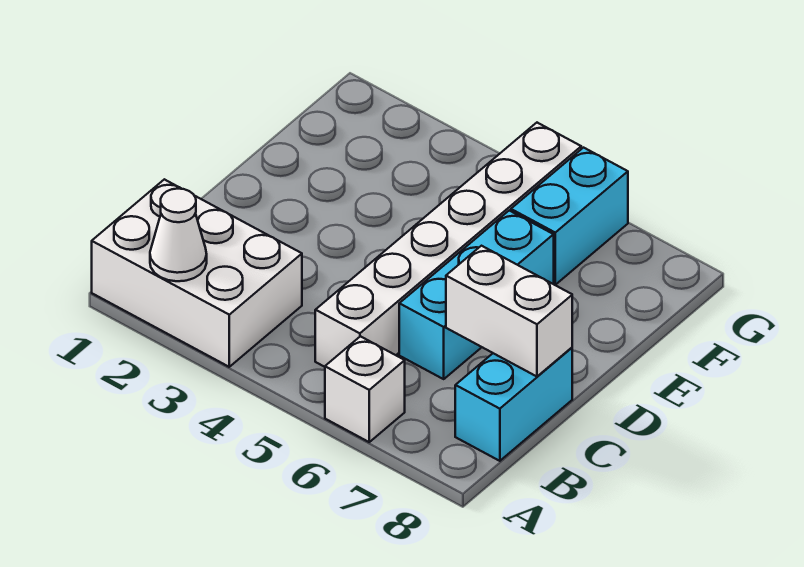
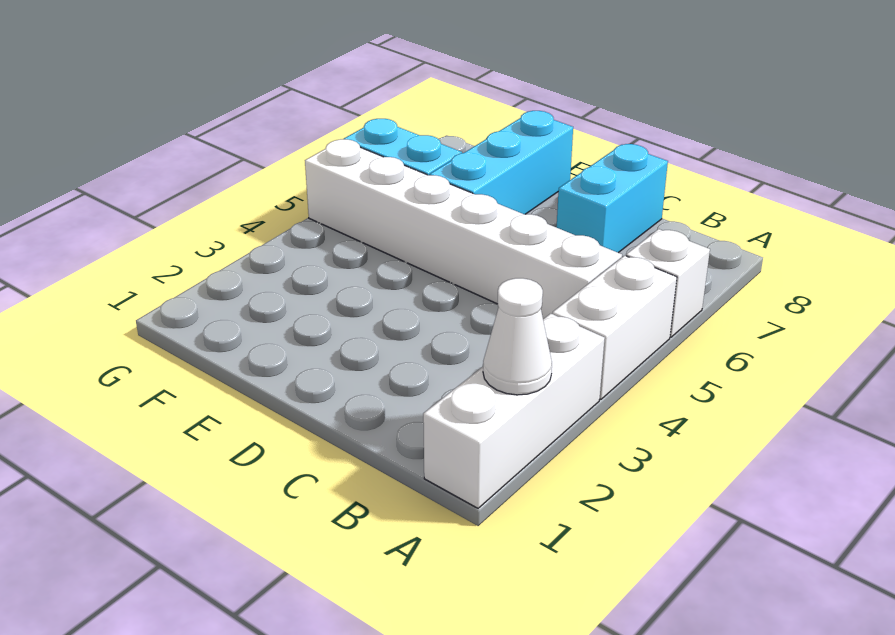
white 2x3 brick [92,179,302,367] -> white 1x3 brick [423,314,605,508]
cyan 1x2 brick [455,348,572,461] -> cyan 1x2 brick turned to [557,144,668,253]
cyan 1x3 brick [399,211,554,379] -> cyan 1x3 brick turned to [430,111,573,214]
white 1x2 brick [446,246,572,376] -> white 1x2 brick moved to [553,256,677,399]

